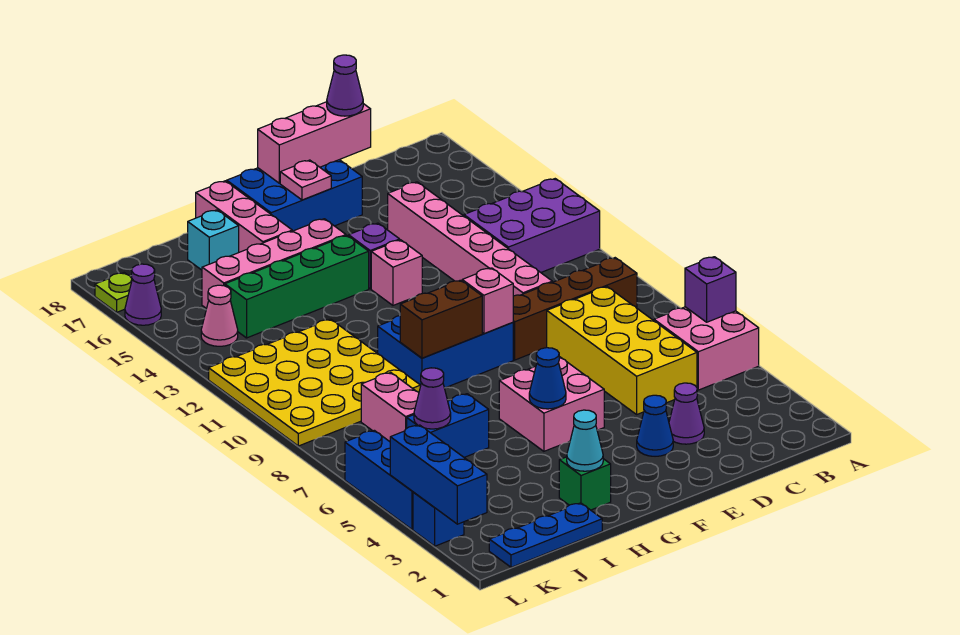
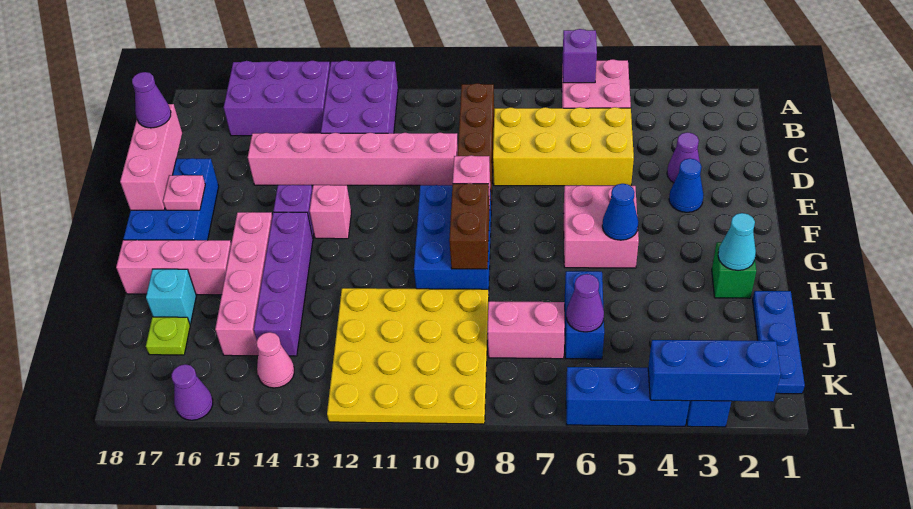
none -> purple 2x3 brick [224,61,330,136]
green 1x4 brick [225,236,369,338] -> purple 1x4 brick [254,212,313,356]
lime 1x1 plate [95,273,132,312] -> lime 1x1 plate moved to [146,317,190,355]

